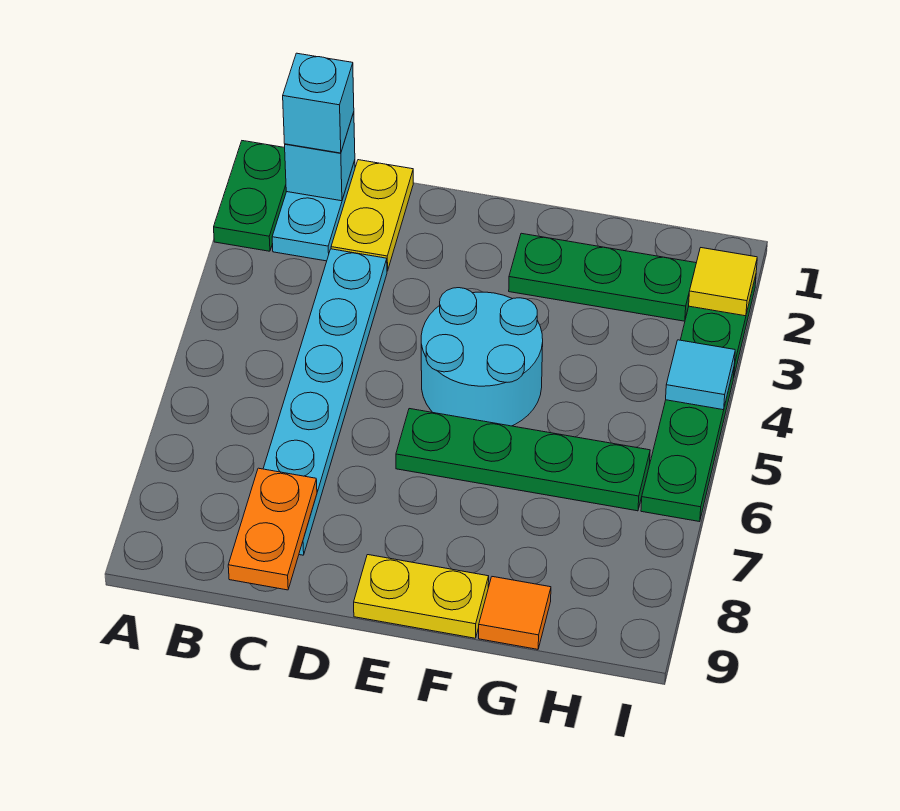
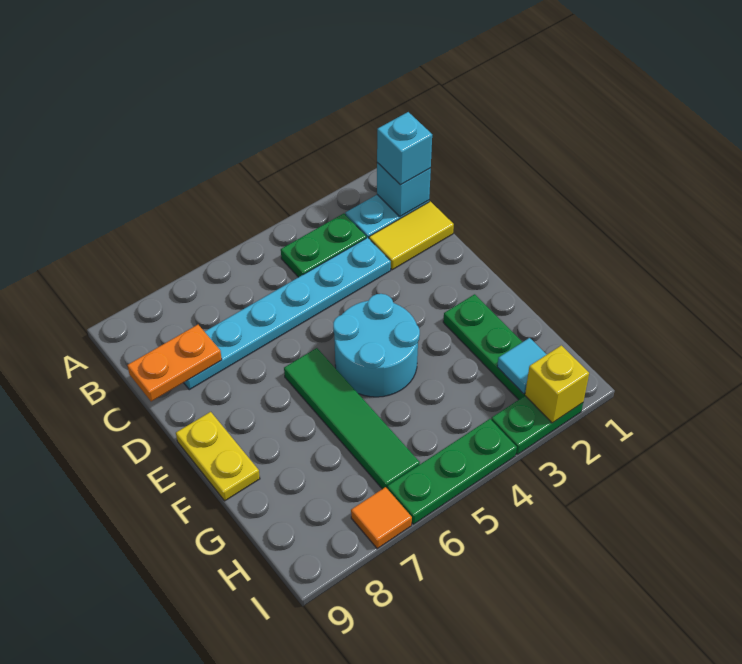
green 1x2 plate [214,141,286,251] -> green 1x2 plate moved to [281,213,366,277]
yellow 1x2 plate [331,160,413,271] -> yellow 1x2 tile [369,201,454,270]
green 1x4 plate [396,409,650,511] -> green 1x4 tile [284,348,420,489]
orange 1x1 tile [479,577,551,649] -> orange 1x1 tile moved to [351,487,412,549]
yellow 1x1 tile [689,248,757,316] -> yellow 1x1 brick [525,345,589,423]
cyan 1x1 tile [666,340,735,410] -> cyan 1x1 tile moved to [497,338,547,394]

